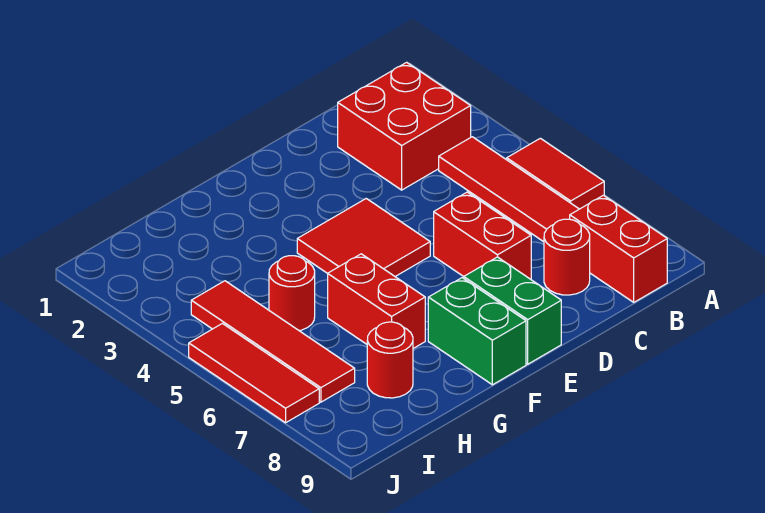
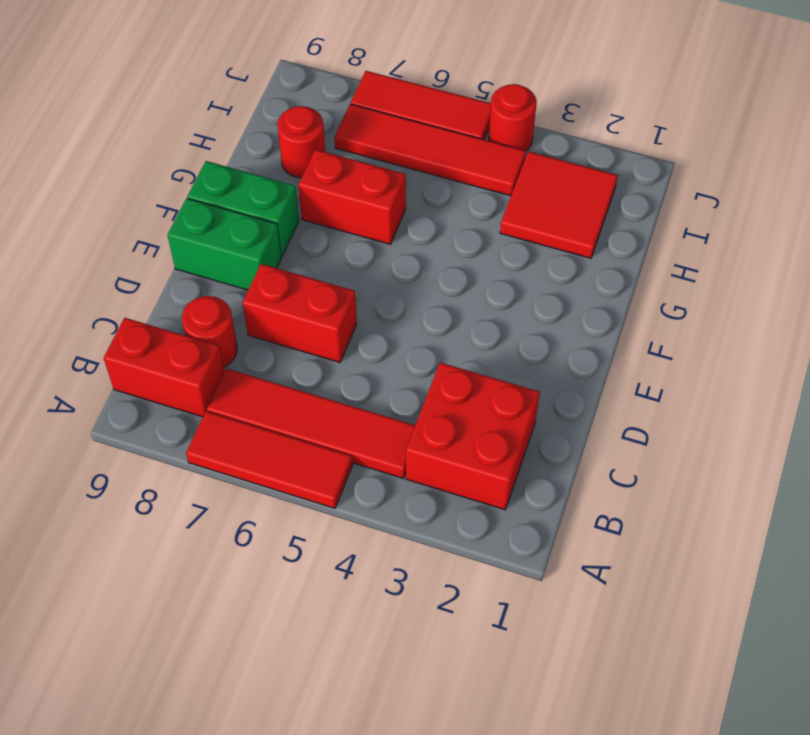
red 1x2 tile [507,138,604,209] -> red 1x3 tile [186,411,353,508]
red 2x2 tile [297,199,430,276] -> red 2x2 tile moved to [500,151,618,258]
red 1x1 round brick [269,256,315,331] -> red 1x1 round brick moved to [488,84,537,151]

